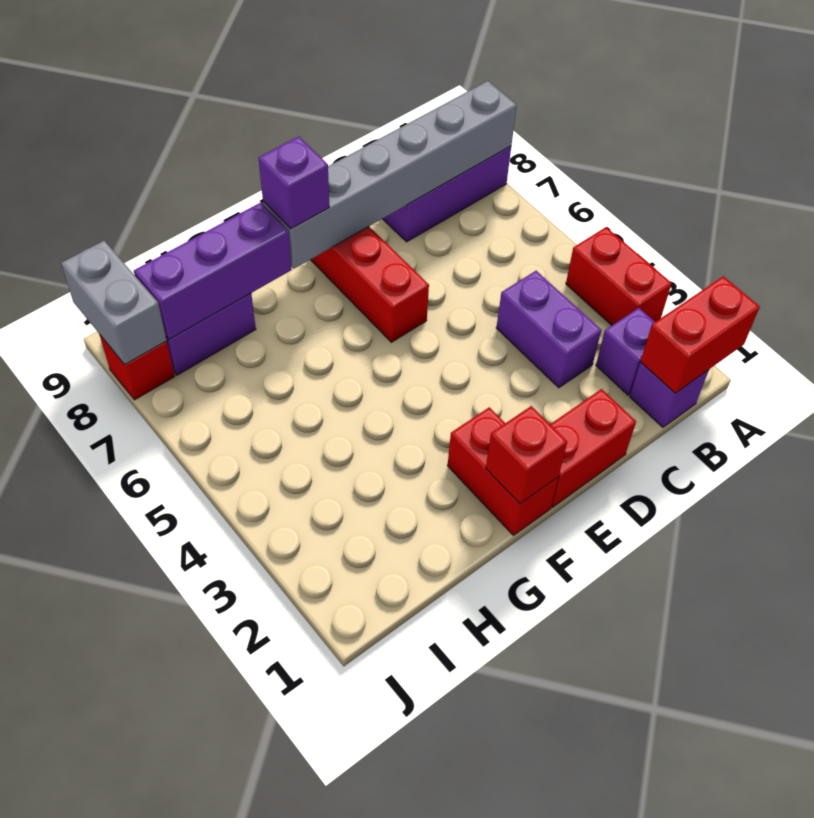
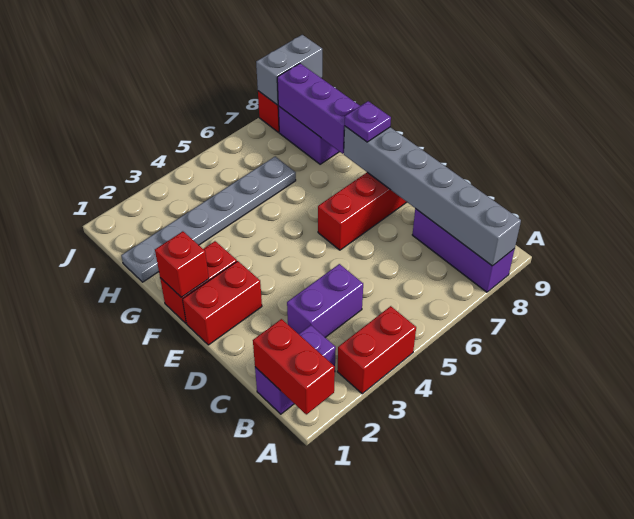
red 1x2 brick [550,389,636,507] -> red 1x2 brick turned to [183,261,262,345]
purple 1x1 brick [259,137,329,229] -> purple 1x1 plate [345,101,391,142]
none -> grey 1x6 plate [121,156,296,282]

